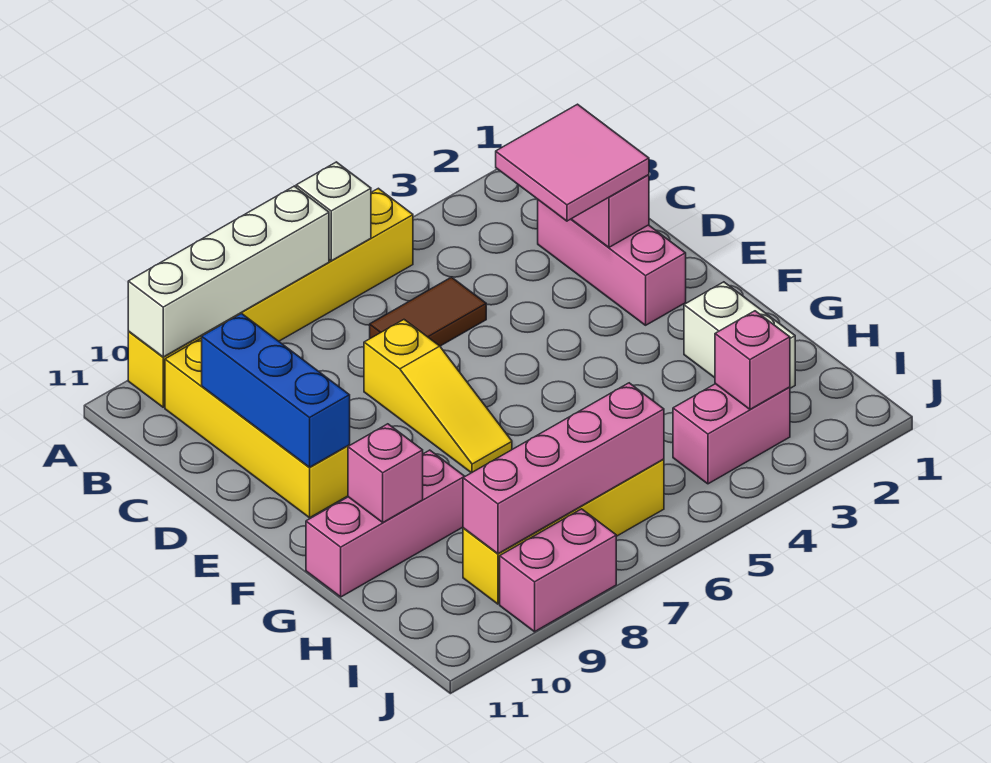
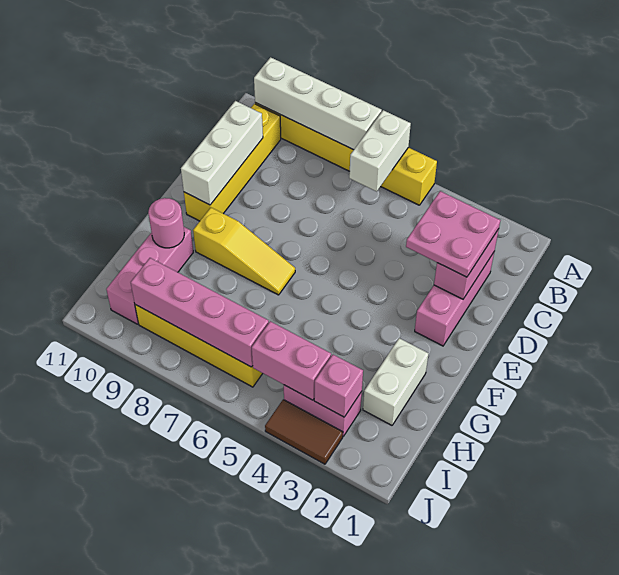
white 1x1 brick [296,162,371,261] -> white 1x2 brick [349,110,411,191]
pink 2x2 tile [496,104,649,221] -> pink 2x2 plate [406,191,500,277]
brown 1x2 tile [370,277,486,346] -> brown 1x2 tile moved to [265,400,343,464]
blue 1x3 brick [202,314,350,467] -> white 1x3 brick [181,101,263,205]
yellow 1x3 slope [364,320,512,473] -> yellow 1x3 slope turned to [193,208,295,295]
pink 1x3 brick [306,450,465,597] -> pink 1x3 brick turned to [106,227,193,324]
pink 1x1 brick [348,424,423,522] -> pink 1x1 round brick [148,198,184,248]
pink 1x2 brick [500,509,616,632] -> pink 1x2 brick moved to [252,321,331,400]

